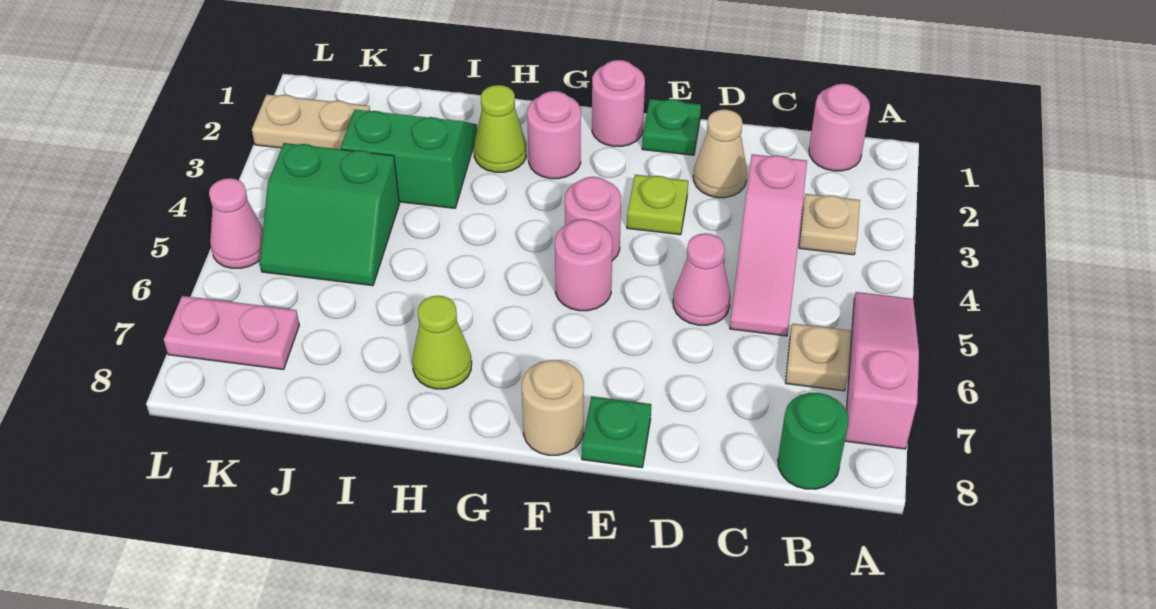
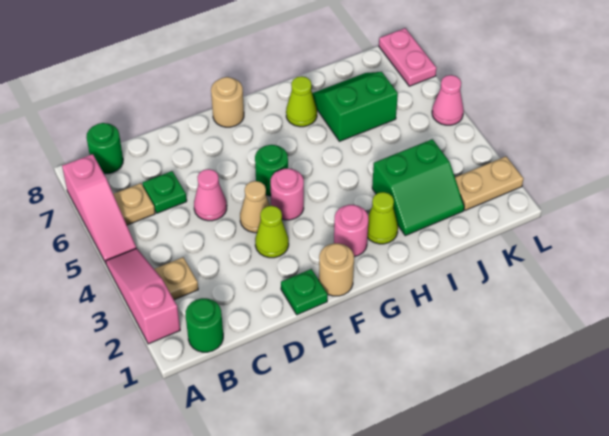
pink 1x1 round brick [809,84,870,171] -> green 1x1 round brick [186,298,223,352]
pink 1x3 slope [730,154,807,336] -> pink 1x3 slope moved to [106,248,180,344]
tan 1x1 cone [693,109,747,198] -> tan 1x1 cone moved to [240,181,270,233]
lime 1x1 plate [627,175,688,235] -> lime 1x1 cone [255,206,289,258]
green 1x1 plate [582,396,651,468] -> green 1x1 plate moved to [143,171,187,213]
pink 1x1 round brick [592,60,645,146] -> tan 1x1 round brick [319,243,354,296]
pink 1x1 round brick [555,219,612,311] -> green 1x1 round brick [255,145,288,196]
green 2x2 slope [260,143,399,286] -> green 2x2 slope moved to [312,72,398,141]
pink 1x2 plate [164,296,299,370] -> pink 1x2 plate turned to [379,28,436,86]

